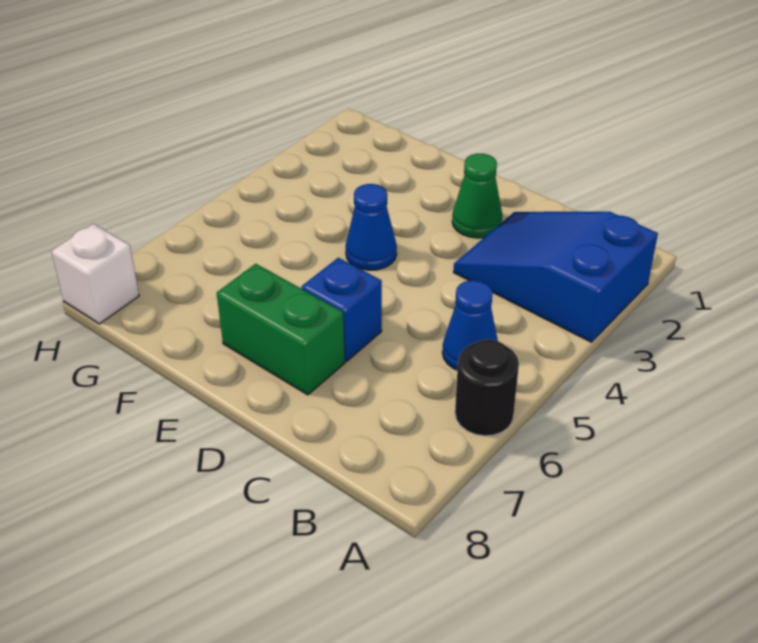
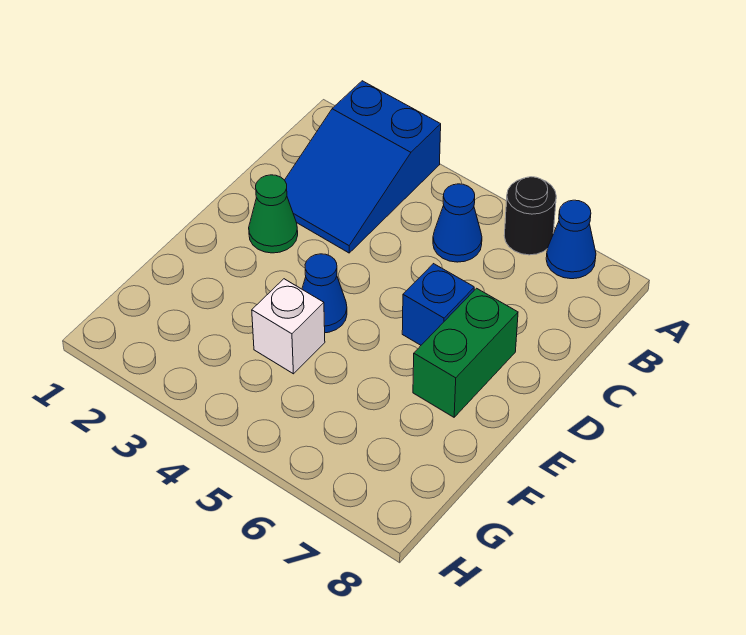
none -> blue 1x1 cone [546,200,596,279]
white 1x1 brick [52,224,139,324] -> white 1x1 brick moved to [252,279,325,374]

